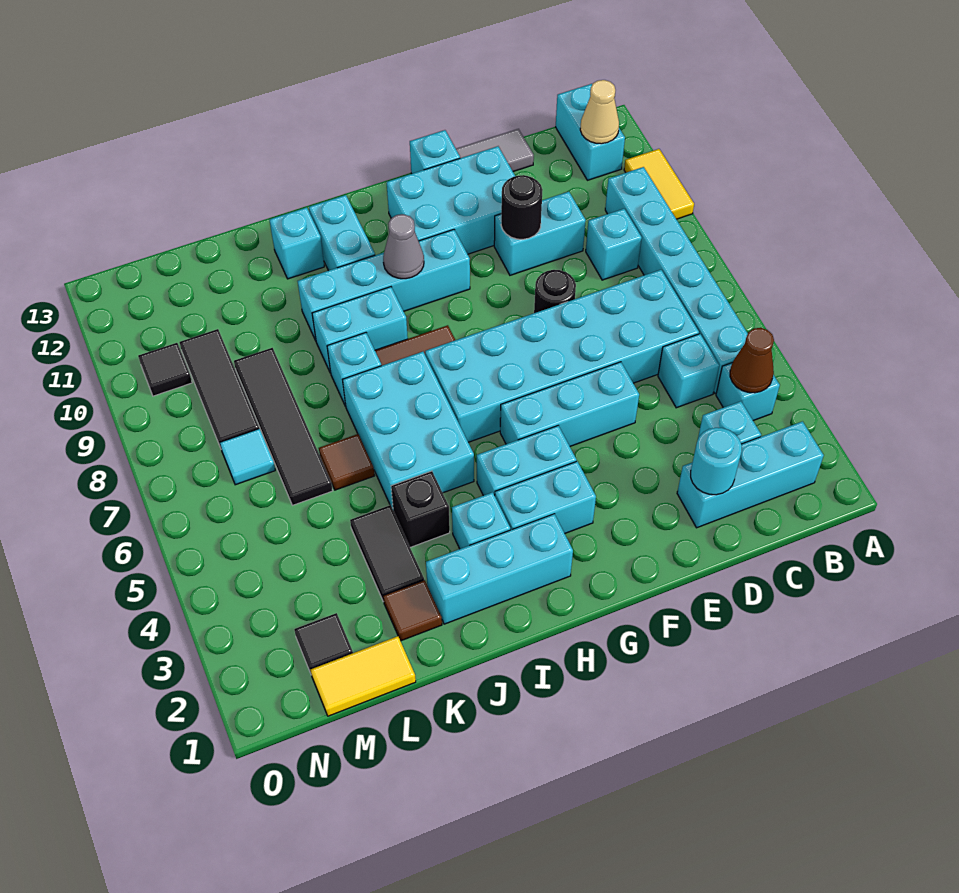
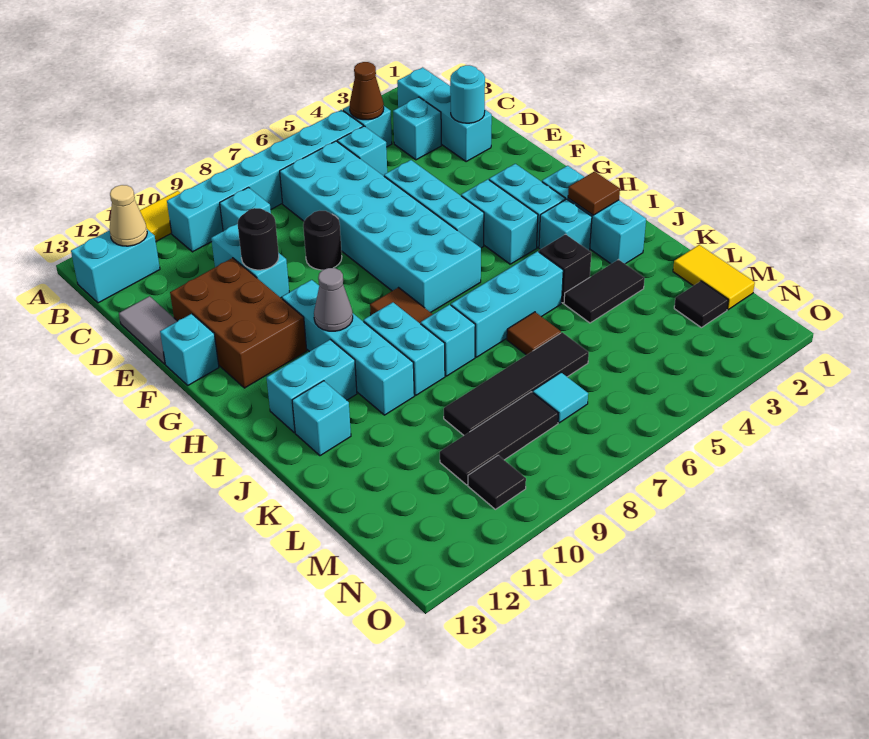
cyan 2x3 brick [387,146,515,254] -> brown 2x3 brick [170,258,307,388]
cyan 2x3 brick [343,352,474,508] -> cyan 1x3 brick [451,251,563,357]
brown 1x1 tile [383,580,442,641] -> brown 1x1 tile moved to [568,172,620,215]

